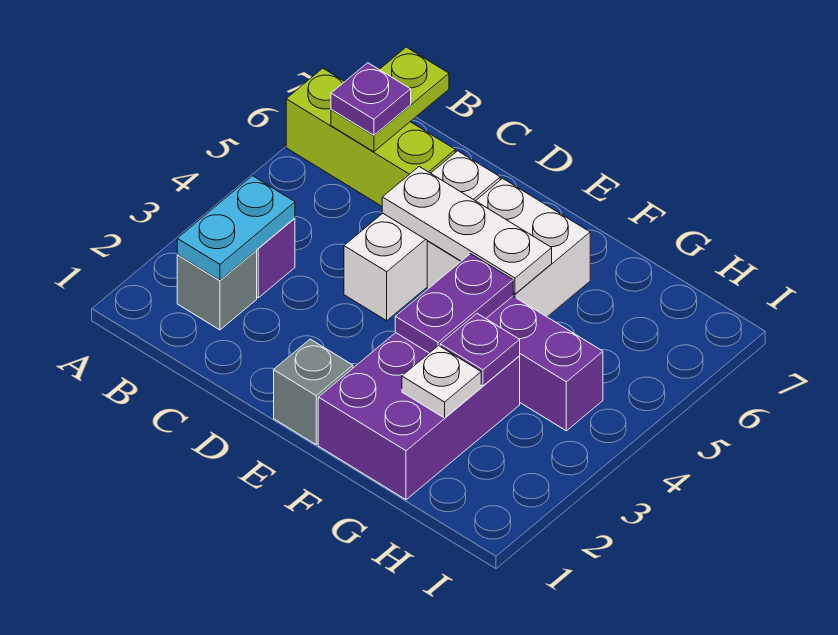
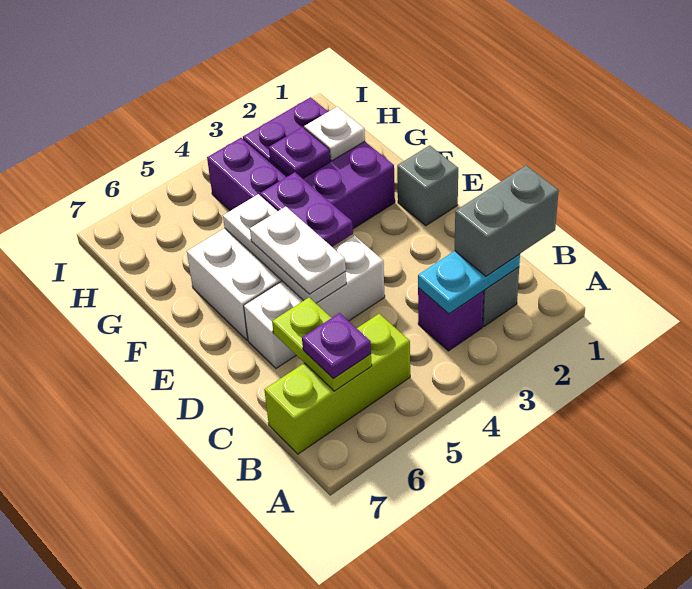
lime 1x3 brick [286,68,455,206] -> lime 1x3 brick turned to [264,314,410,454]
none -> grey 1x2 brick [455,166,559,276]
lime 1x2 plate [331,47,449,152] -> lime 1x2 plate turned to [272,298,372,391]
none -> white 1x2 plate [250,207,346,294]
purple 2x3 brick [318,333,520,500] -> purple 2x3 brick turned to [243,97,395,229]
purple 1x2 plate [395,254,513,353] -> purple 1x2 plate turned to [260,172,353,247]

